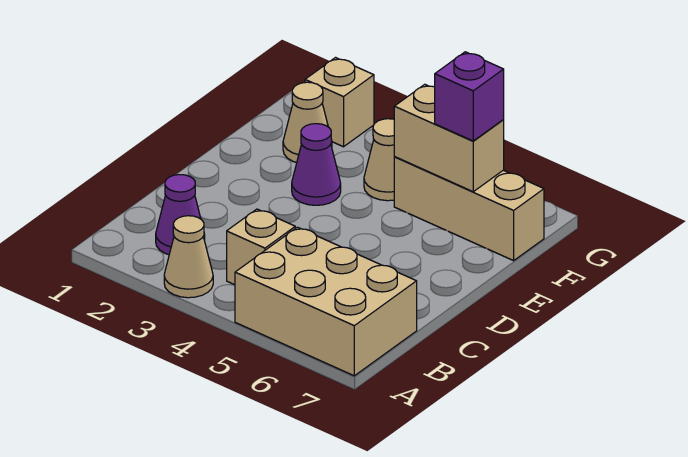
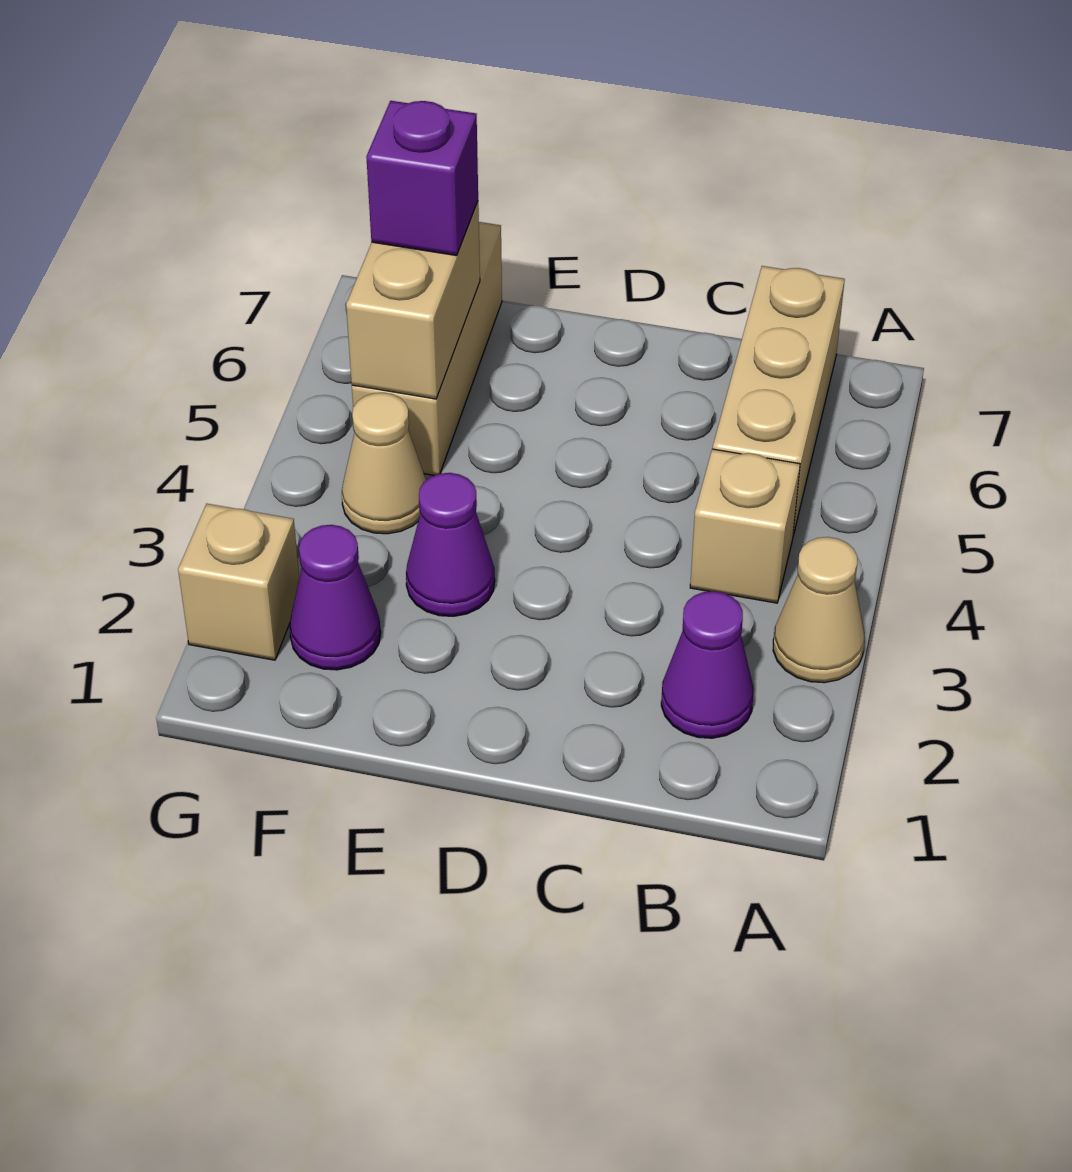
tan 2x3 brick [235,227,417,376] -> tan 1x3 brick [713,266,845,536]
tan 1x1 cone [283,82,332,163] -> purple 1x1 cone [289,525,381,670]

